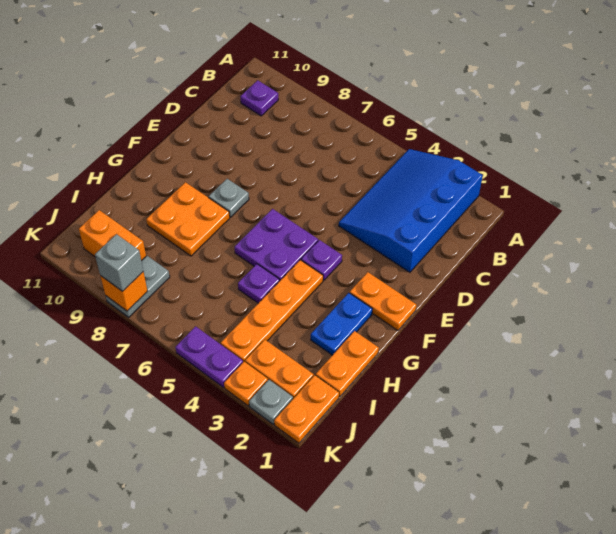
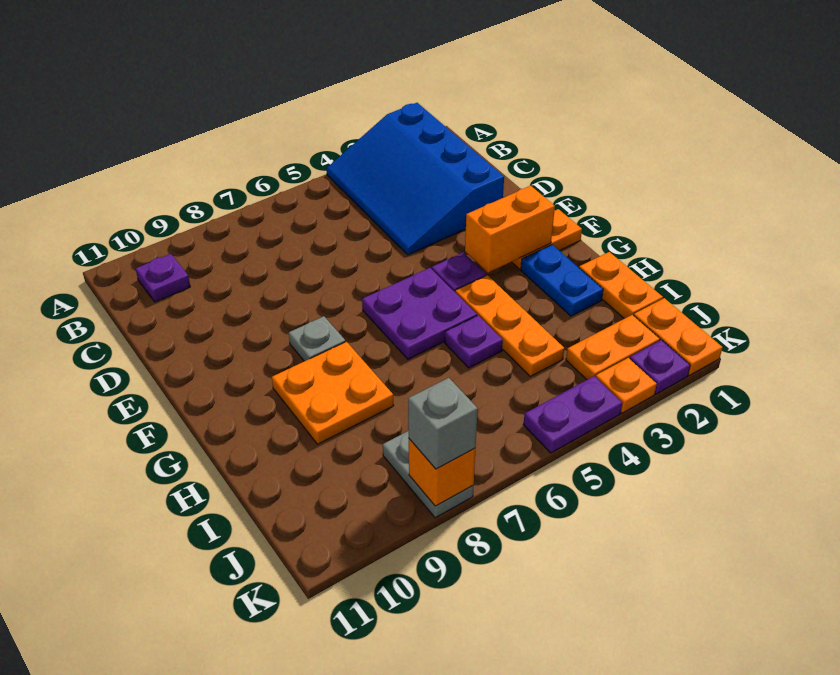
orange 1x4 plate [221,260,323,362] -> orange 1x3 plate [455,275,564,376]
orange 1x2 brick [79,210,146,261] -> orange 1x2 brick moved to [465,186,555,273]
grey 1x1 plate [249,380,293,424] -> purple 1x1 plate [630,340,690,394]

